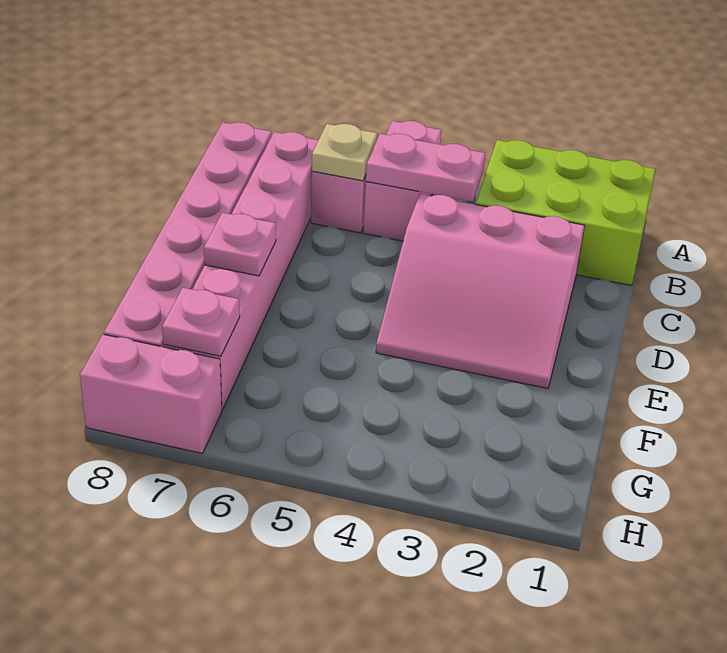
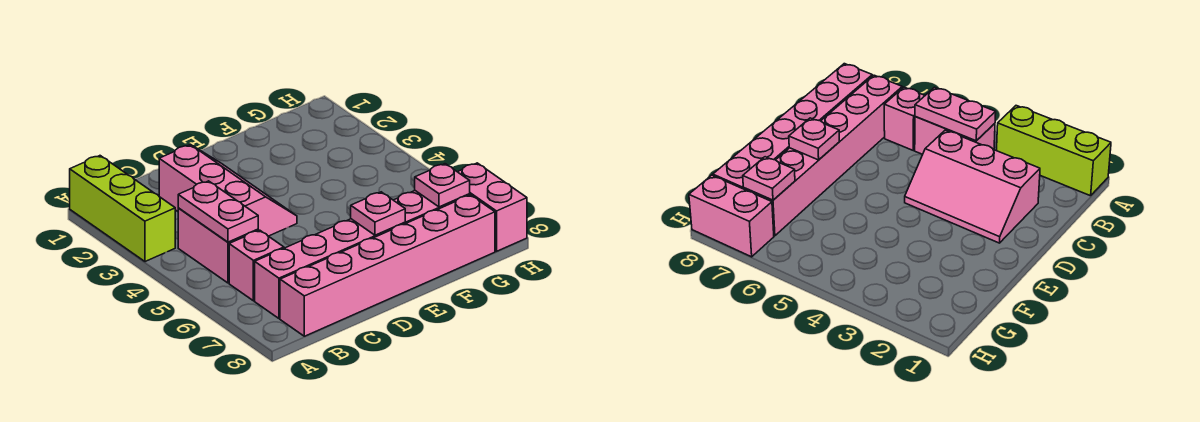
lime 2x3 brick [476,140,656,286] -> lime 1x3 brick [70,156,175,262]
pink 1x2 brick [363,121,442,241] -> pink 1x2 brick turned to [178,208,258,283]
tan 1x1 plate [312,124,377,181] -> none
pink 3x3 slope [376,194,585,389] -> pink 2x3 slope [159,145,297,236]

